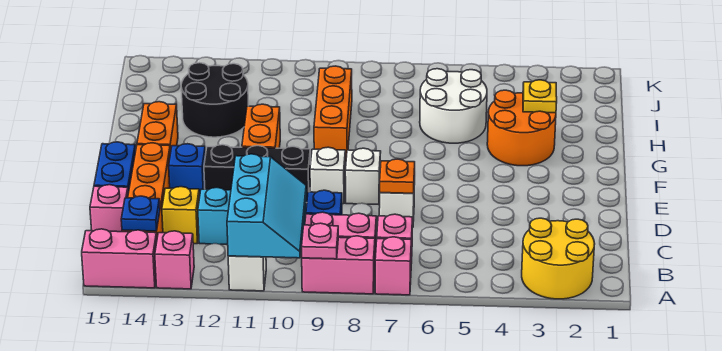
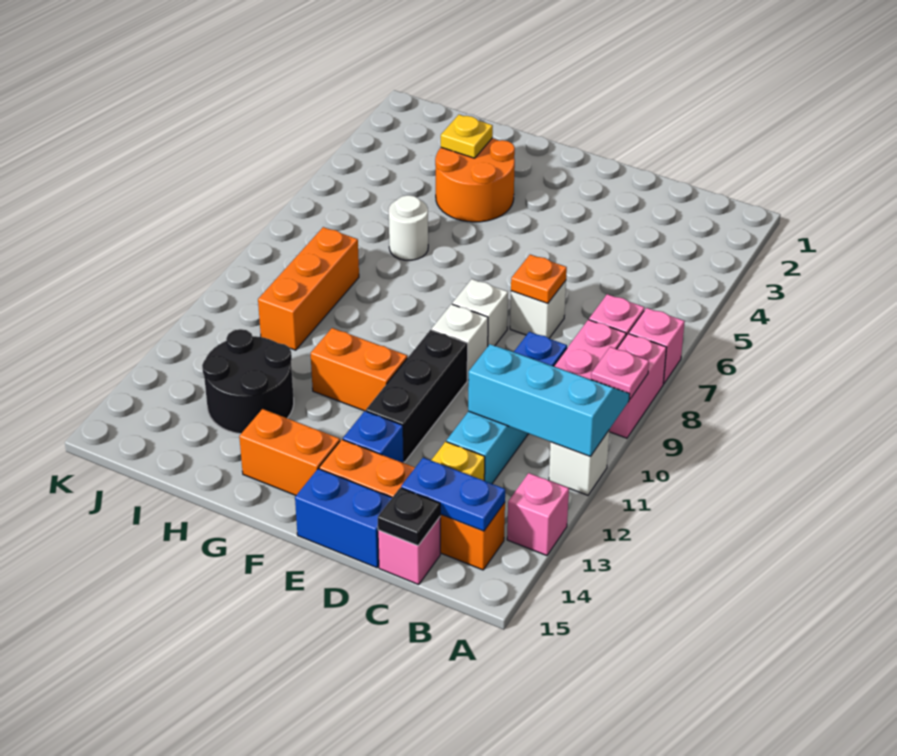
yellow 2x2 round brick [522,218,595,299] -> none
pink 1x2 brick [82,229,157,288] -> none
blue 1x1 plate [121,196,160,231] -> blue 1x2 plate [401,458,505,531]
none -> black 1x1 plate [378,488,441,546]
orange 1x3 brick [314,66,352,161] -> orange 1x3 brick turned to [258,227,359,350]
white 2x2 round brick [420,69,487,143] -> white 1x1 round brick [389,195,428,260]

